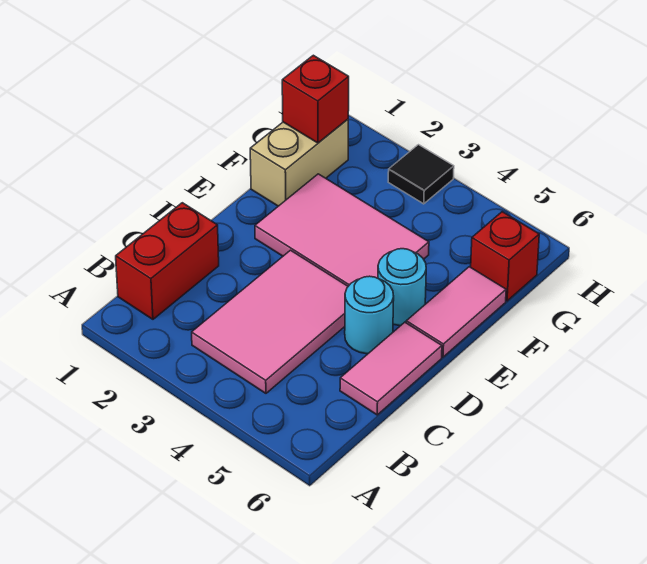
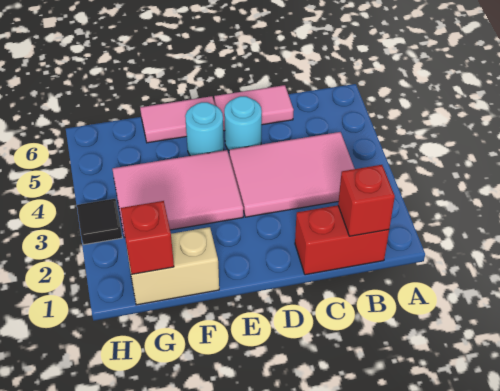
pink 2x3 tile [255,174,429,286] -> pink 2x3 tile turned to [112,150,243,237]
red 1x1 brick [471,212,539,301] -> red 1x1 brick moved to [338,165,395,236]

